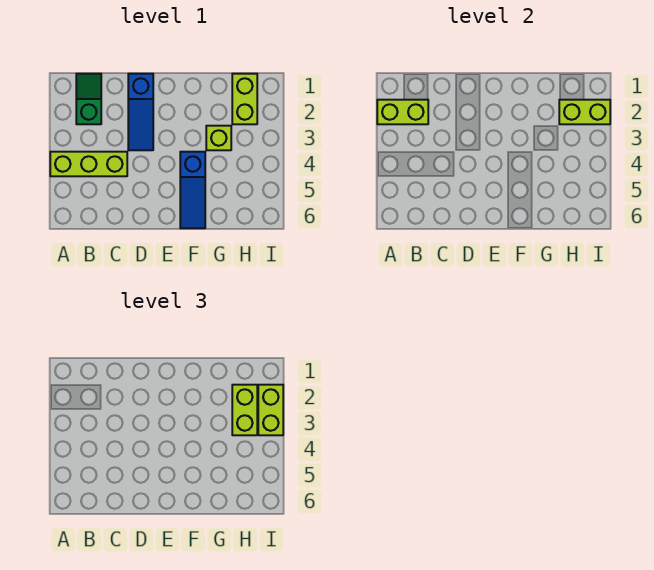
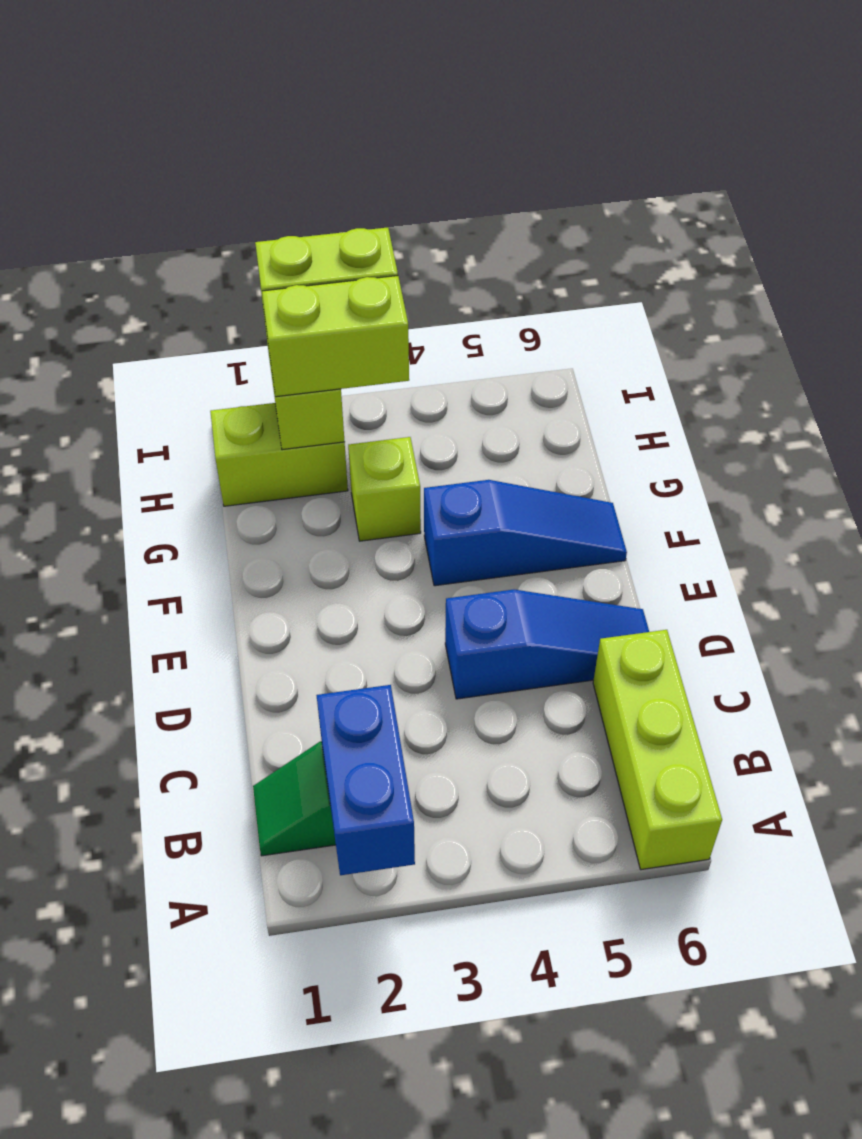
lime 1x2 brick [377,100,428,124] -> blue 1x2 brick [316,685,415,875]
lime 1x3 brick [50,152,127,176] -> lime 1x3 brick moved to [593,630,722,870]
blue 1x3 slope [128,74,153,150] -> blue 1x3 slope moved to [445,590,649,699]

